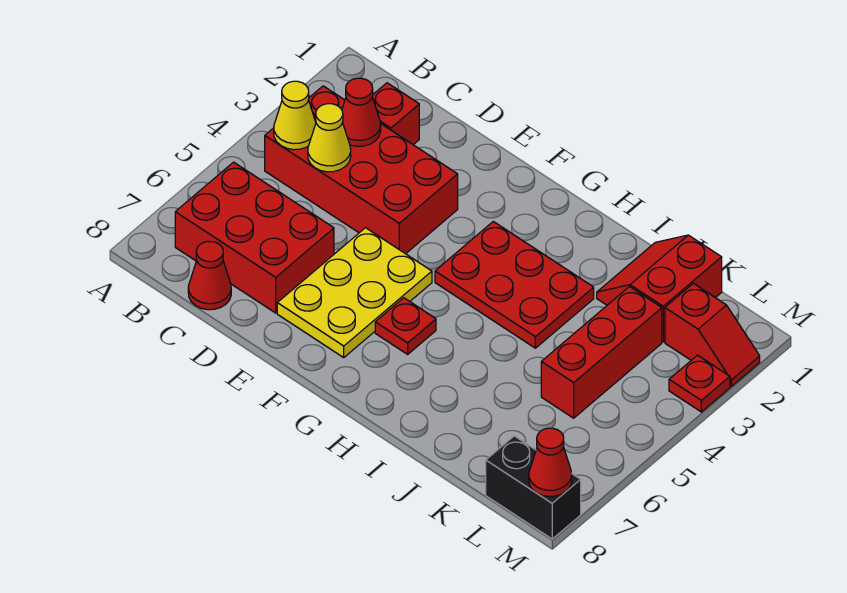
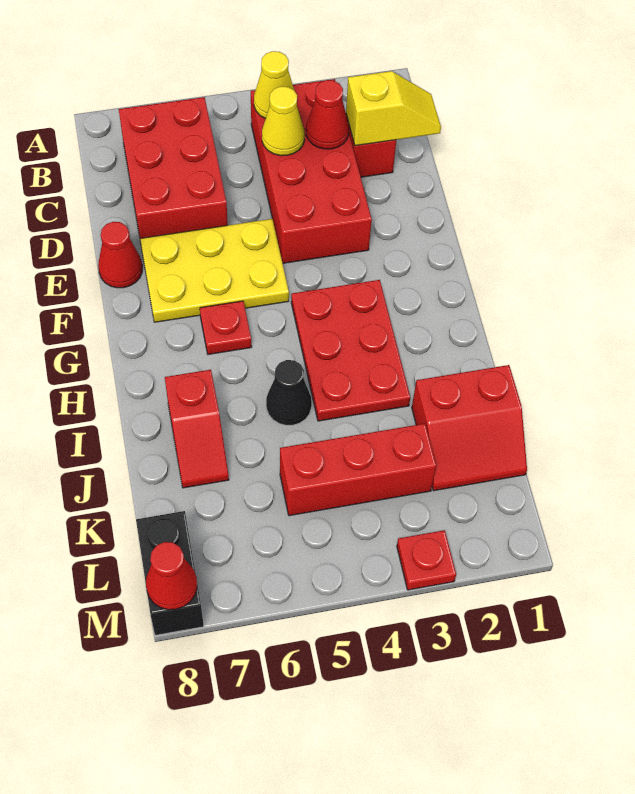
none -> yellow 1x2 slope [346,71,441,146]
red 1x1 cone [188,242,231,310] -> red 1x1 cone moved to [98,222,142,288]
none -> black 1x1 cone [266,360,312,425]
red 2x2 slope [597,235,722,342] -> red 2x2 slope turned to [412,365,527,491]
red 1x2 slope [665,283,760,386] -> red 1x2 slope moved to [165,370,229,488]

